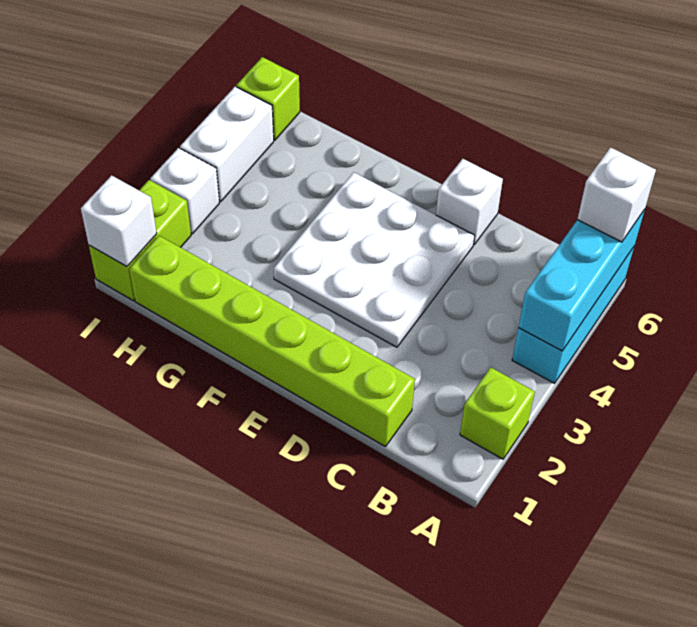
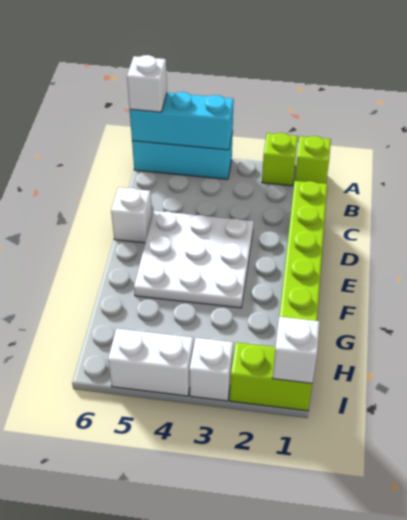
lime 1x1 brick [236,57,300,140] -> lime 1x1 brick moved to [295,136,331,184]

